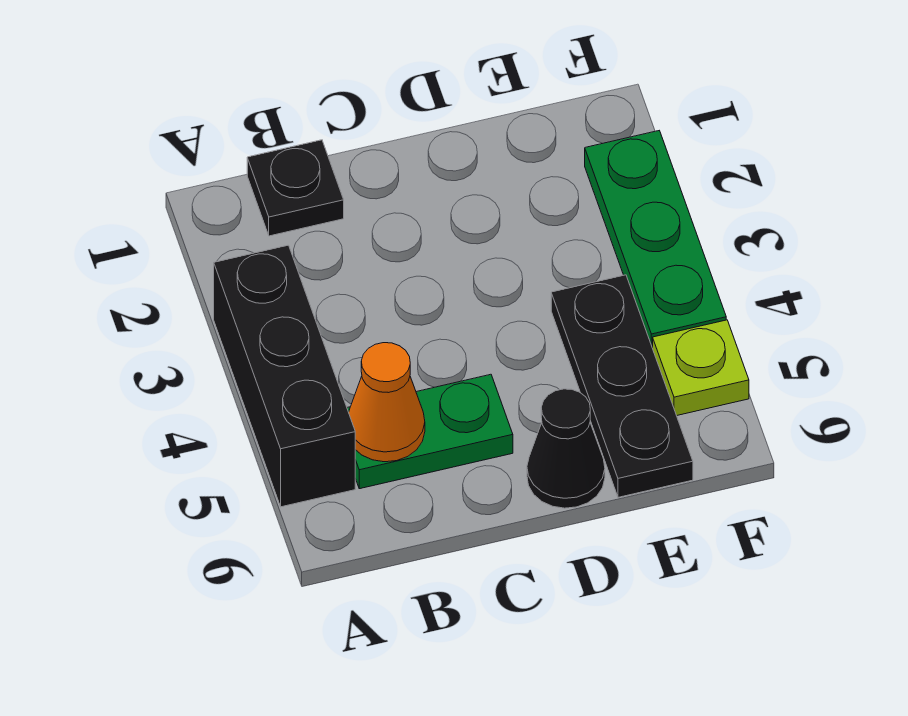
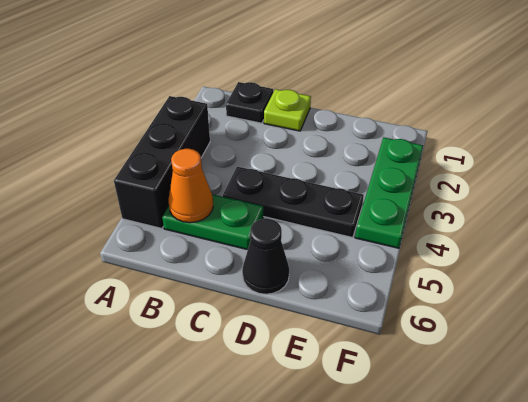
black 1x3 plate [551,275,693,497] -> black 1x3 plate turned to [223,167,364,238]
lime 1x1 plate [653,320,749,416] -> lime 1x1 plate moved to [264,89,311,131]

